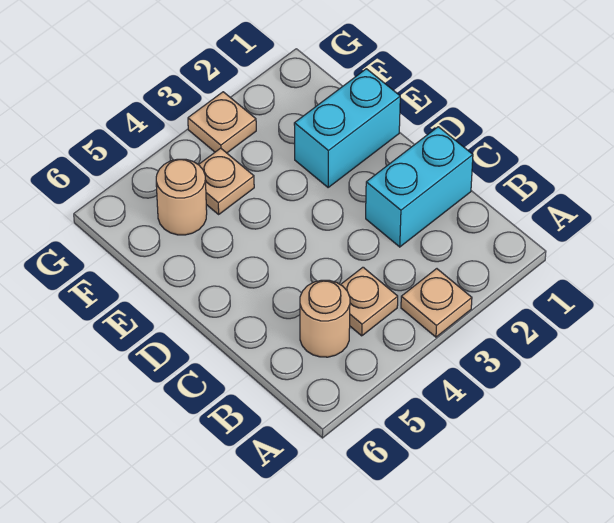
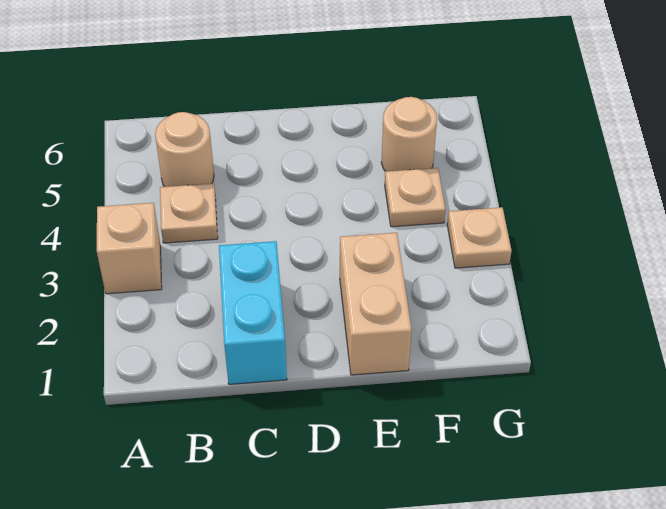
tan 1x1 plate [401,269,472,337] -> tan 1x1 brick [97,203,162,294]
cyan 1x2 brick [294,69,400,187] -> tan 1x2 brick [340,233,412,375]

